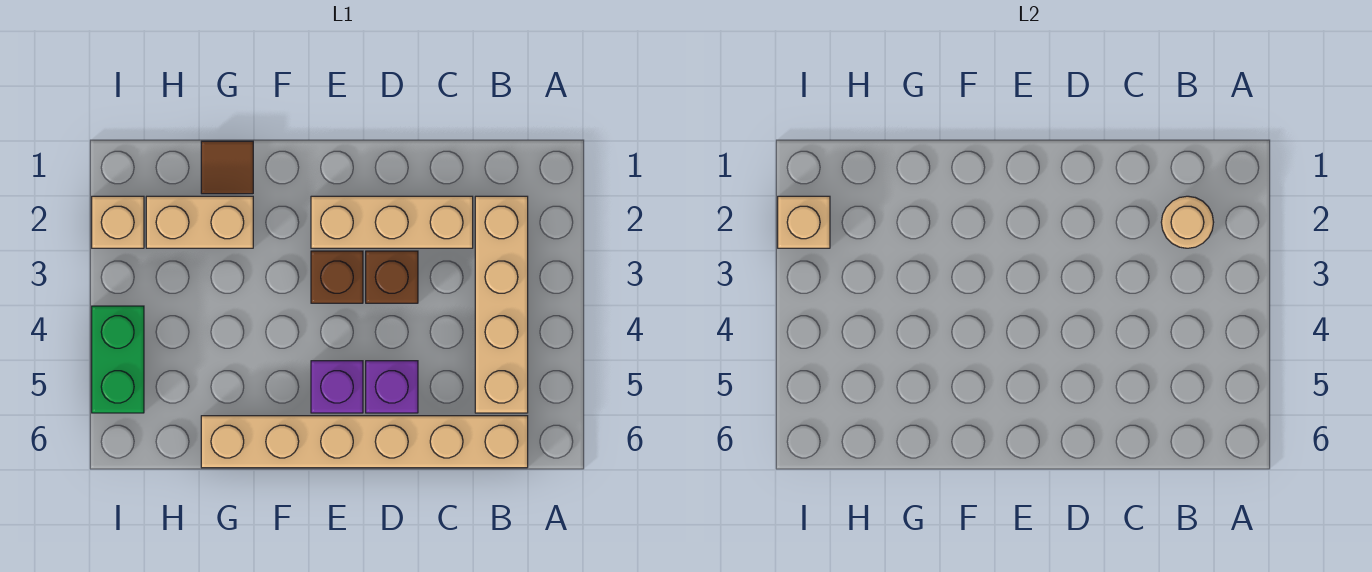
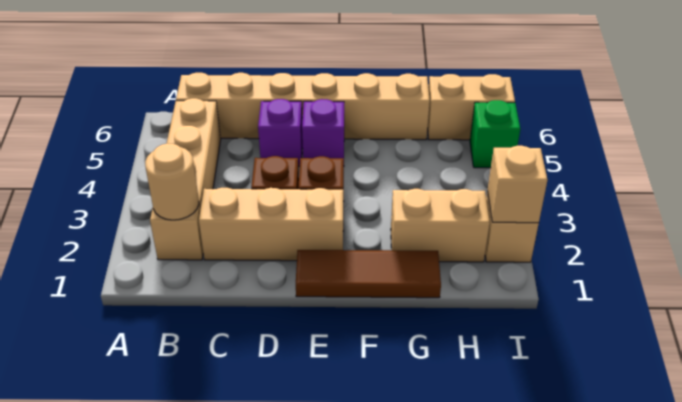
brown 1x1 tile [201,141,253,194] -> brown 1x3 tile [296,250,441,298]
none -> tan 1x2 brick [428,74,515,140]
green 1x2 brick [92,306,144,413] -> green 1x1 brick [470,100,520,168]

